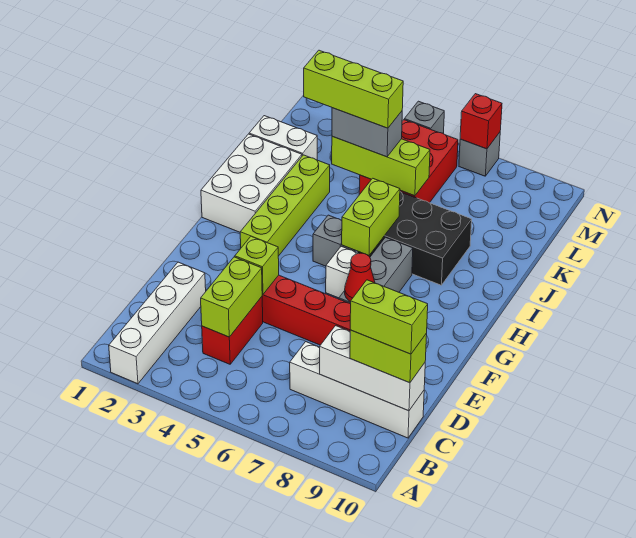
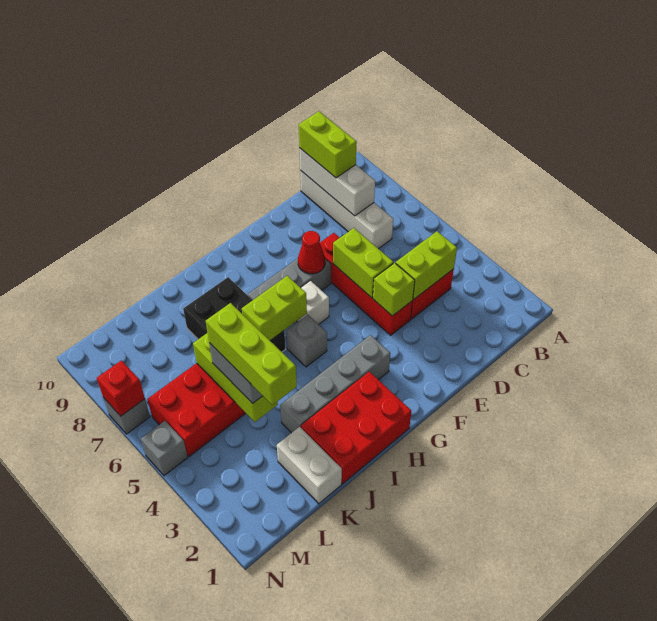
white 1x4 brick [109,262,206,384] -> none
lime 1x2 brick [350,280,428,354] -> lime 1x2 brick moved to [333,228,394,298]
lime 1x4 brick [240,155,330,256] -> grey 1x4 brick [280,335,390,433]
white 2x3 brick [201,134,302,232] -> red 2x3 brick [301,372,411,484]

